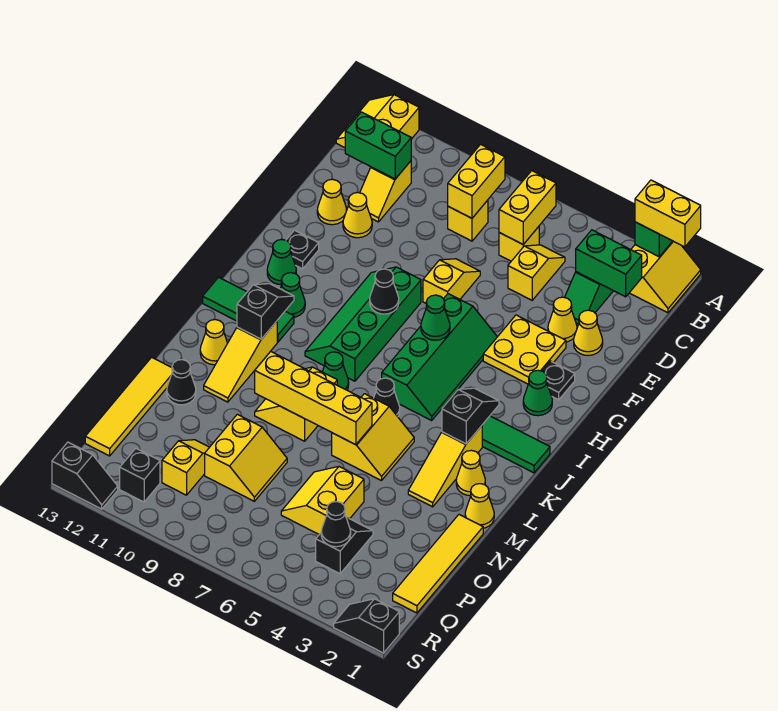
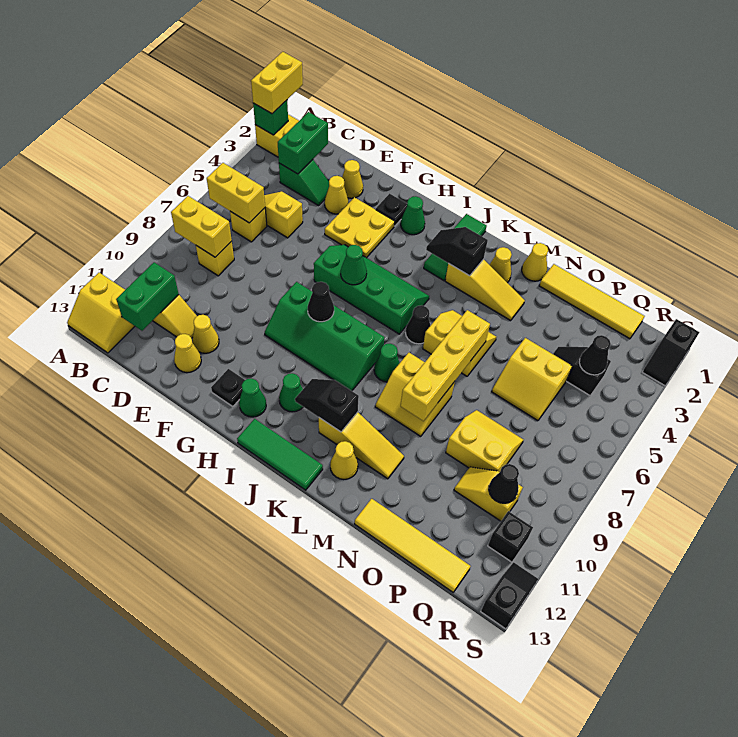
yellow 1x2 slope [423,259,480,303] -> none
green 1x3 tile [203,277,294,342] -> green 1x3 tile turned to [237,419,323,490]
black 1x1 cone [167,360,196,405] -> black 1x1 cone moved to [489,464,519,503]

